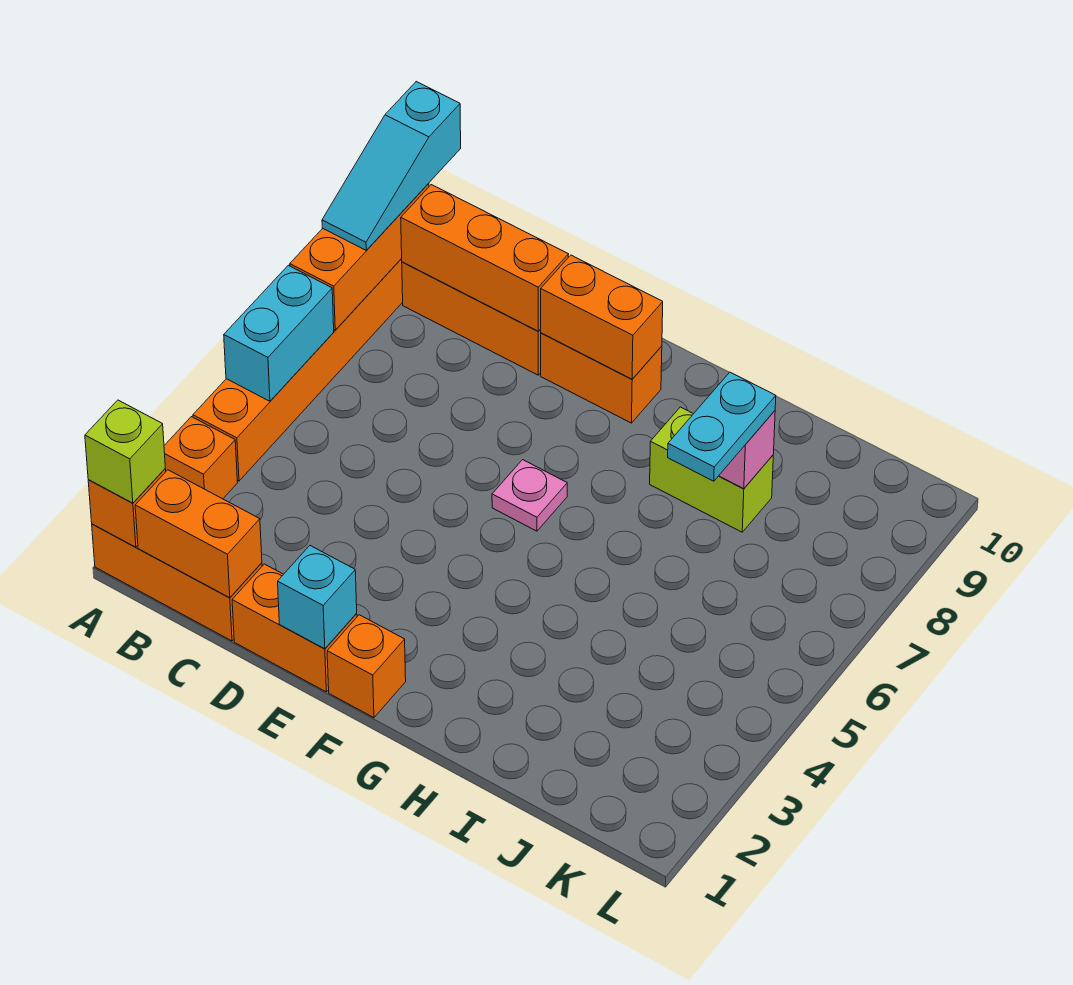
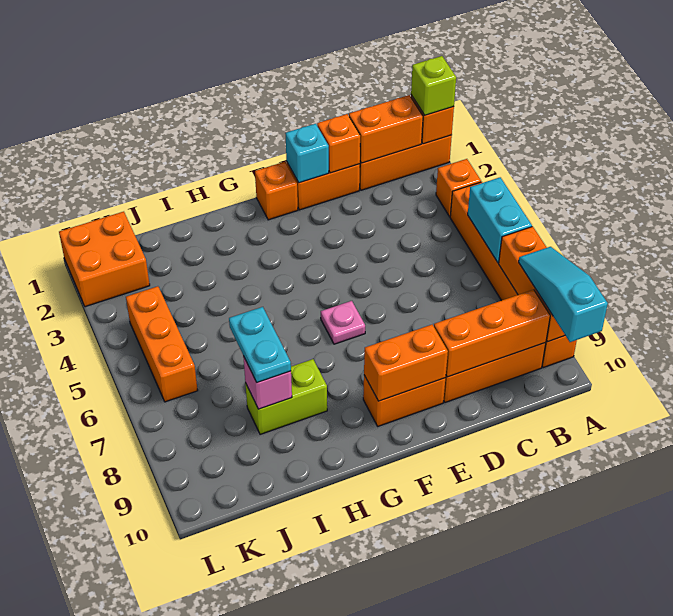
none -> orange 1x1 brick [317,114,360,173]
none -> orange 2x2 brick [59,212,150,307]
none -> orange 1x3 brick [126,286,198,402]

